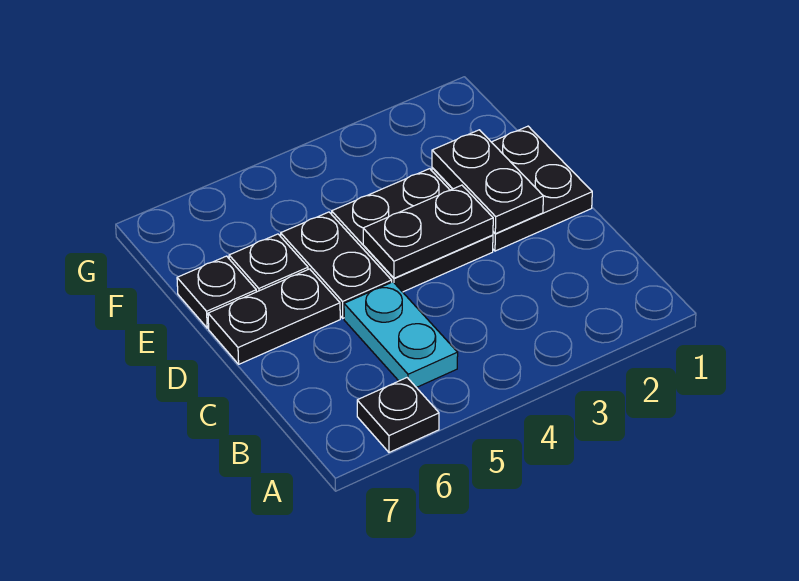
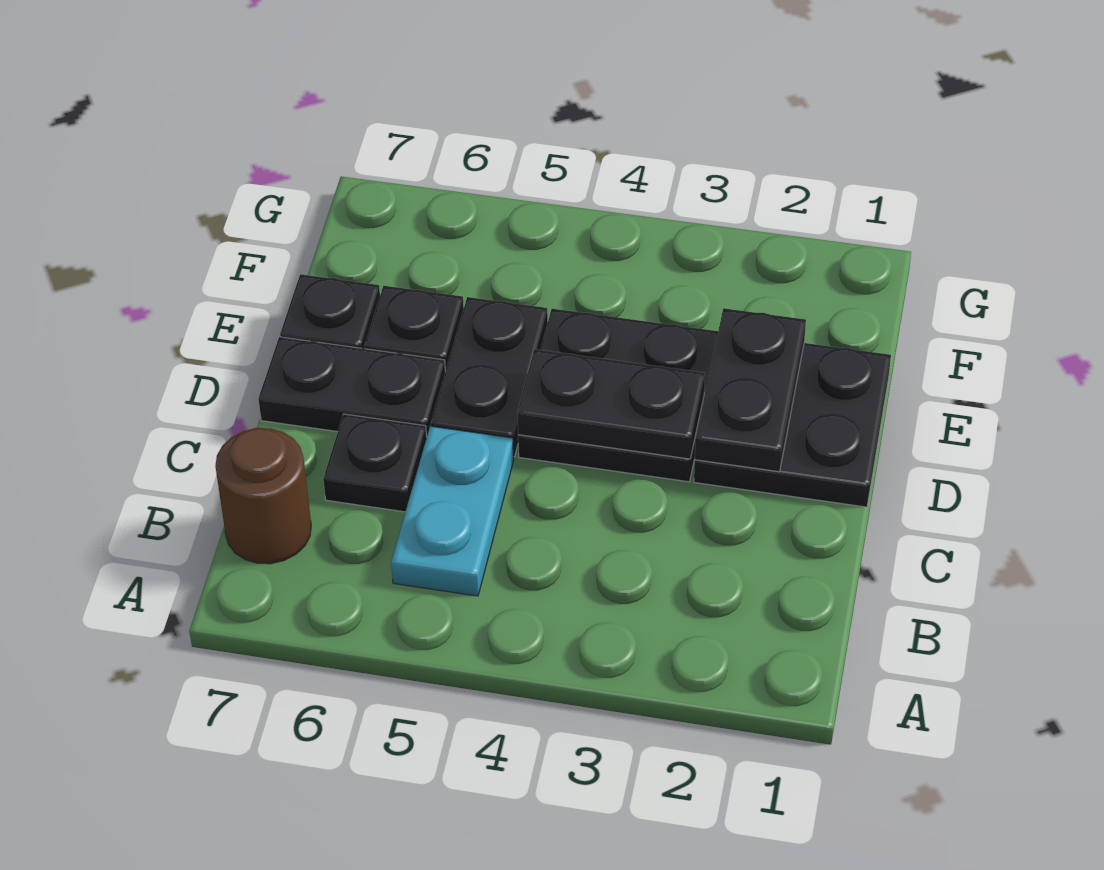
black 1x1 plate [357,378,439,452] -> black 1x1 plate moved to [323,414,427,512]
none -> brown 1x1 round brick [215,428,311,564]

